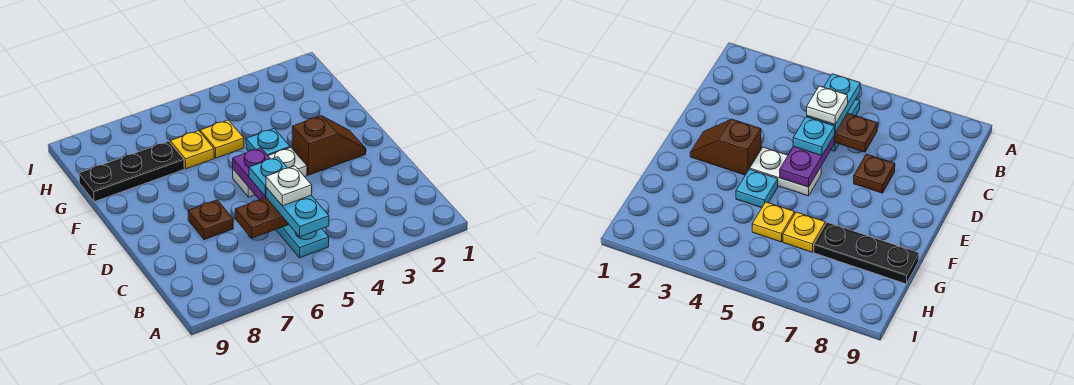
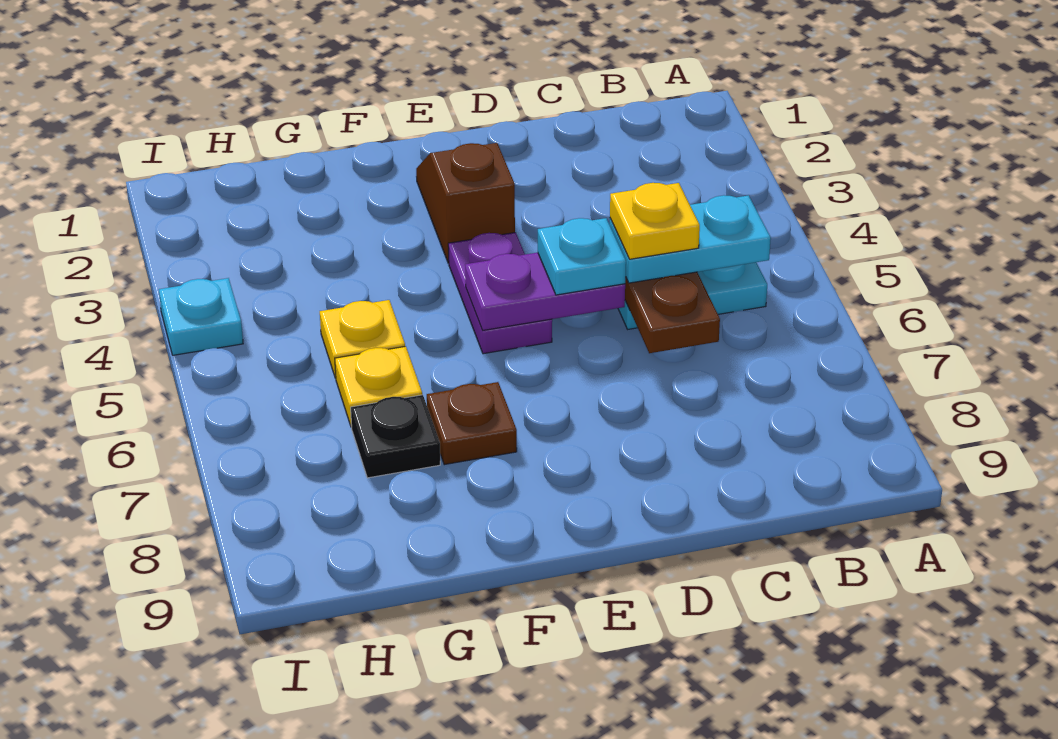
white 1x1 plate [266,166,312,206] -> yellow 1x1 plate [610,183,700,259]
brown 1x1 plate [188,200,233,240] -> brown 1x1 plate moved to [427,382,517,465]
white 1x2 plate [233,148,307,197] -> purple 1x2 plate [448,233,552,354]
cyan 1x1 plate [246,129,290,156] -> cyan 1x1 plate moved to [159,278,243,355]
black 1x3 plate [79,141,184,202] -> black 1x1 plate [351,395,440,478]

